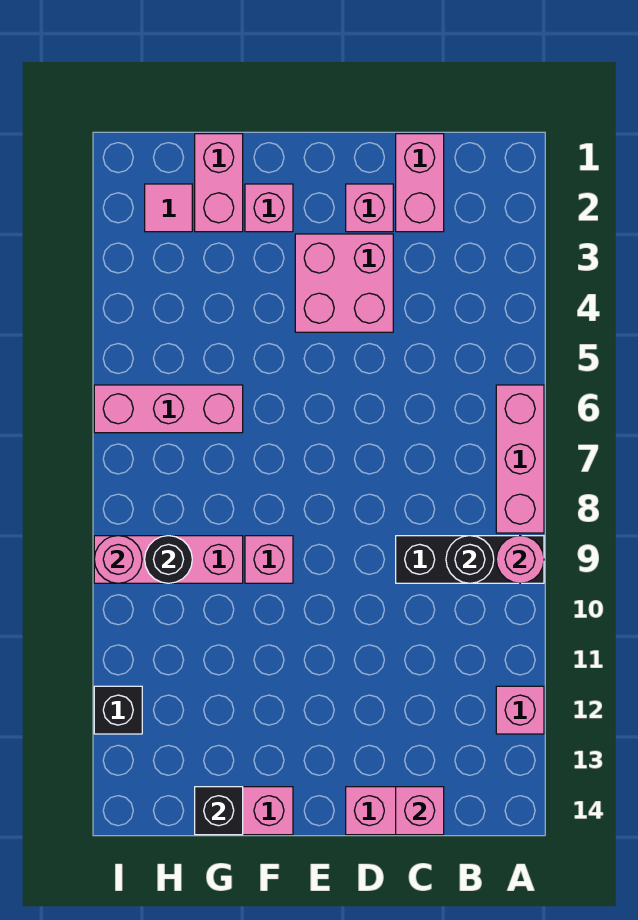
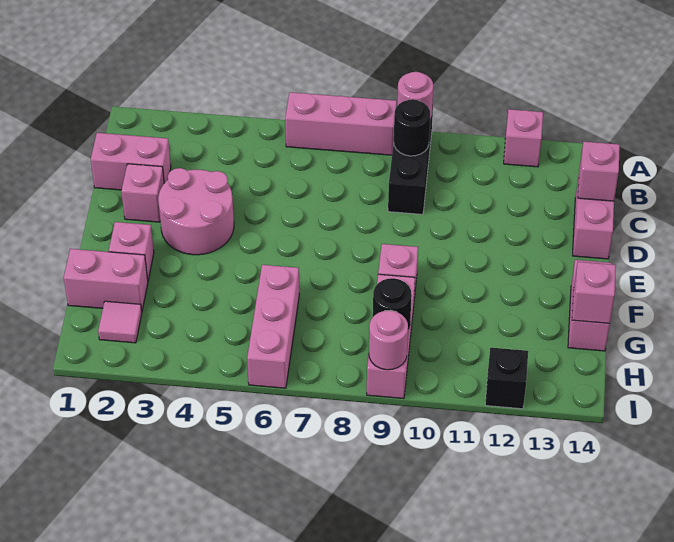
pink 2x2 brick [295,234,393,332] -> pink 2x2 round brick [158,168,234,255]
black 1x1 brick [195,787,243,835] -> pink 1x1 brick [572,262,616,323]

